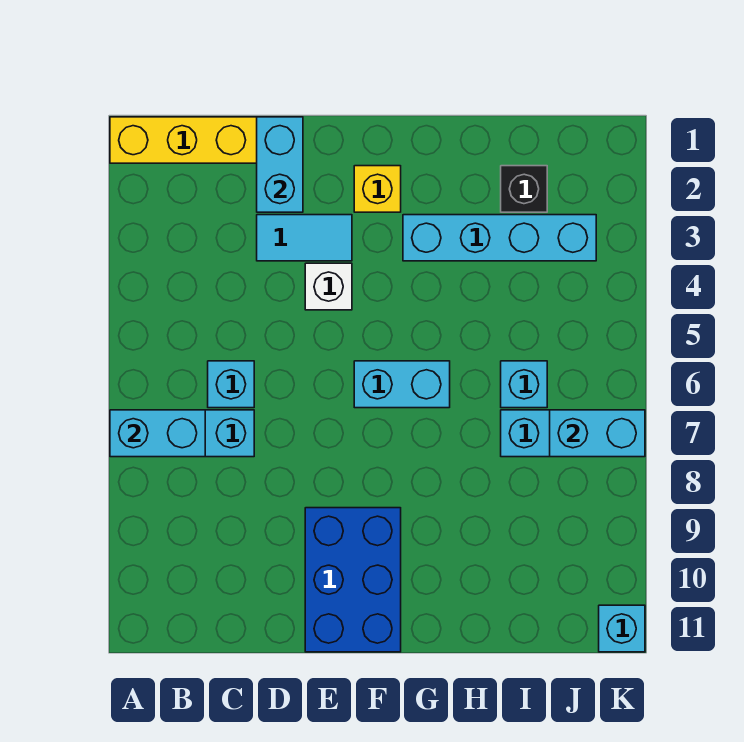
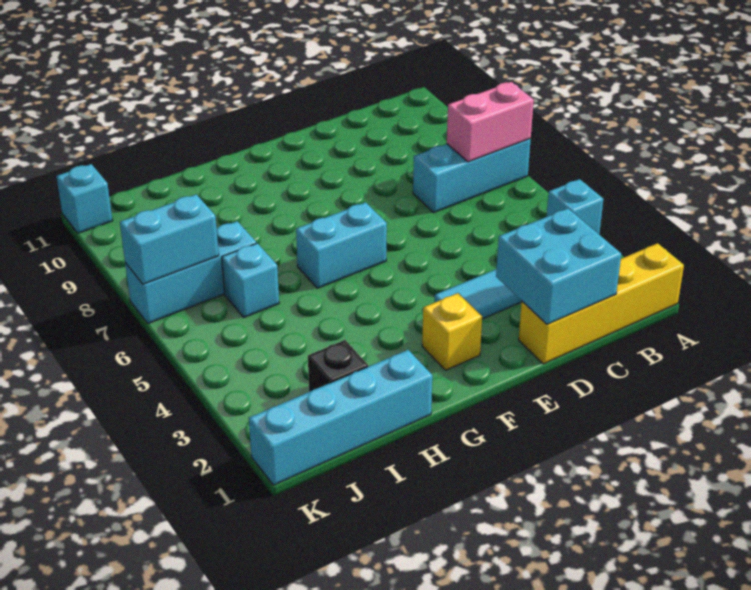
cyan 1x2 brick [110,410,205,457] -> pink 1x2 brick [447,82,534,162]
cyan 1x1 brick [208,361,254,408] -> cyan 1x1 brick moved to [547,179,603,234]
cyan 1x2 brick [257,117,303,212] -> cyan 2x2 brick [496,208,621,324]
white 1x1 brick [305,263,352,310] -> none
blue 2x3 brick [305,508,401,652] -> none
cyan 1x4 brick [403,215,596,261] -> cyan 1x4 brick moved to [249,350,432,485]

